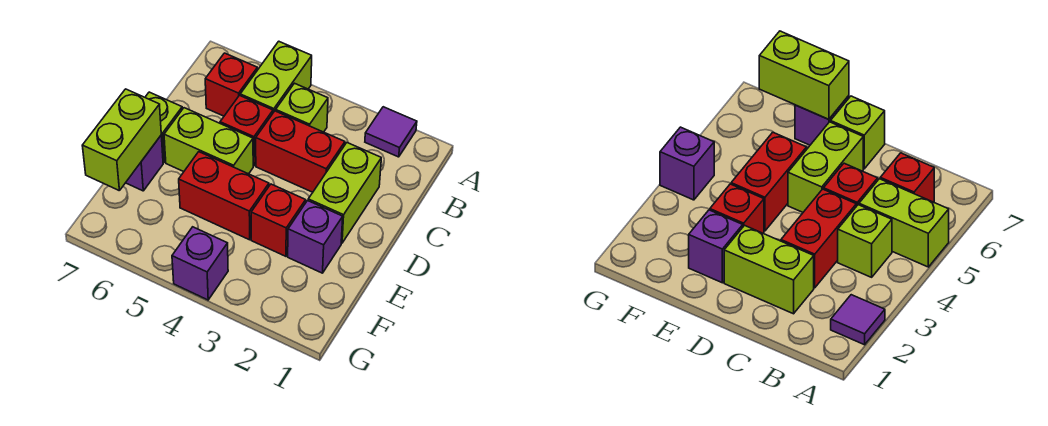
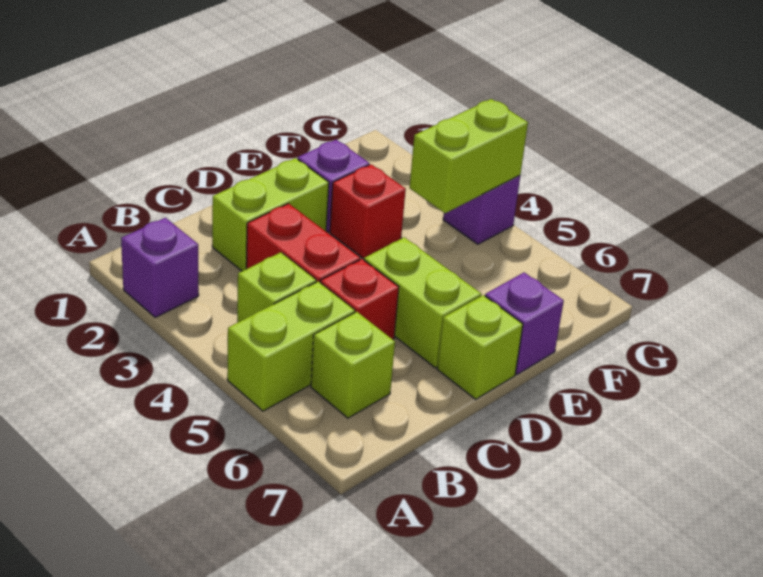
purple 1x1 tile [365,107,417,157] -> purple 1x1 brick [121,218,199,317]
red 1x1 brick [205,53,257,116] -> lime 1x1 brick [311,312,395,418]
red 1x2 brick [179,152,269,240] -> none
lime 1x2 brick [82,89,161,190] -> lime 1x2 brick moved to [410,99,528,213]

